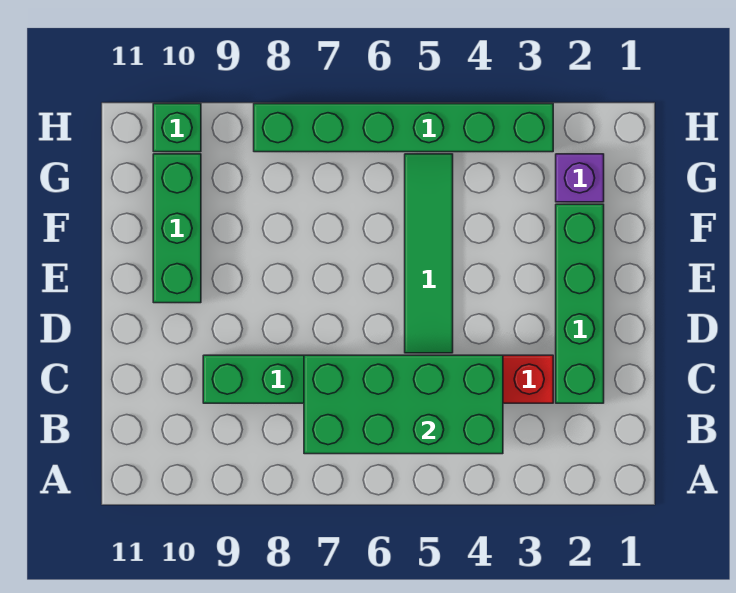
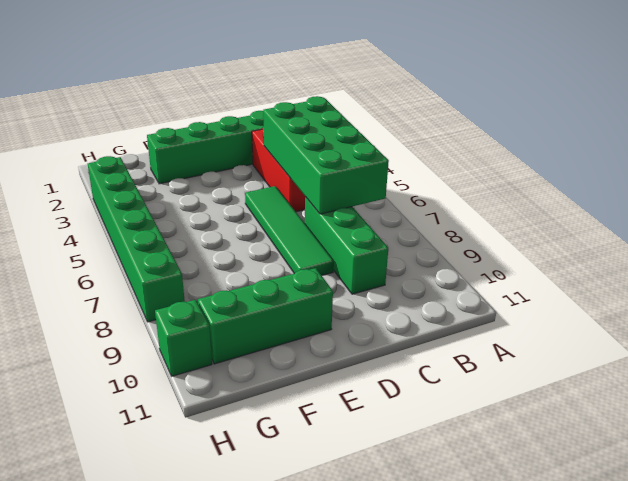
green 1x4 tile [405,154,453,353] -> green 1x4 tile turned to [245,186,334,275]
purple 1x1 brick [556,154,604,202] -> none

